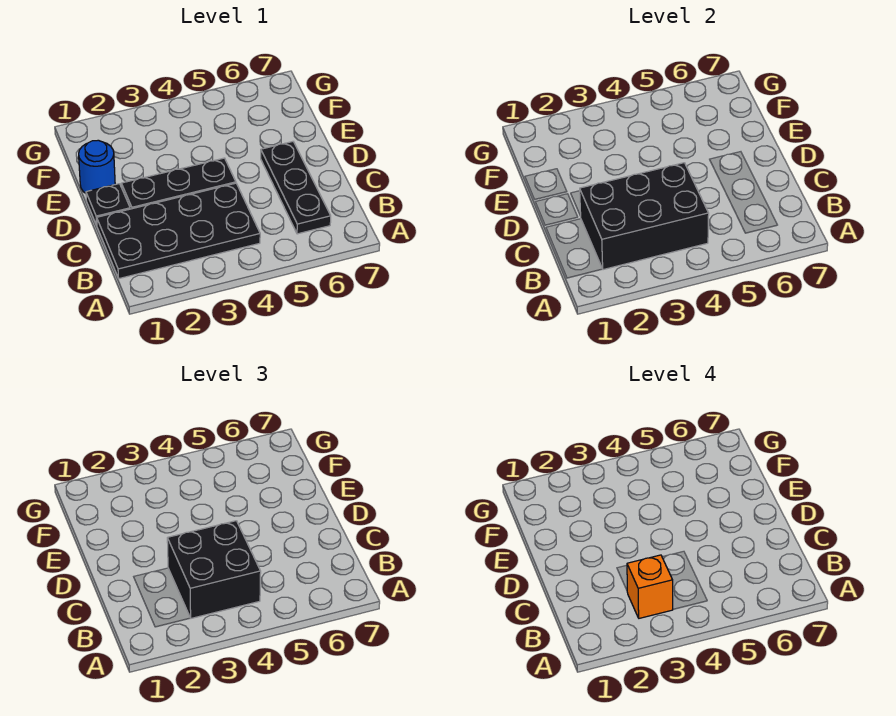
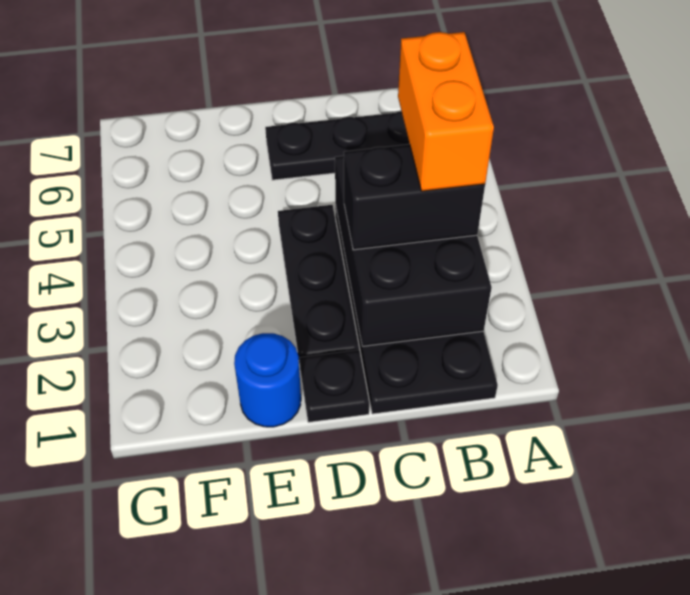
black 2x2 brick [167,521,261,618] -> black 1x2 brick [344,144,485,250]
orange 1x1 brick [627,555,673,618] -> orange 1x2 brick [398,32,494,191]

